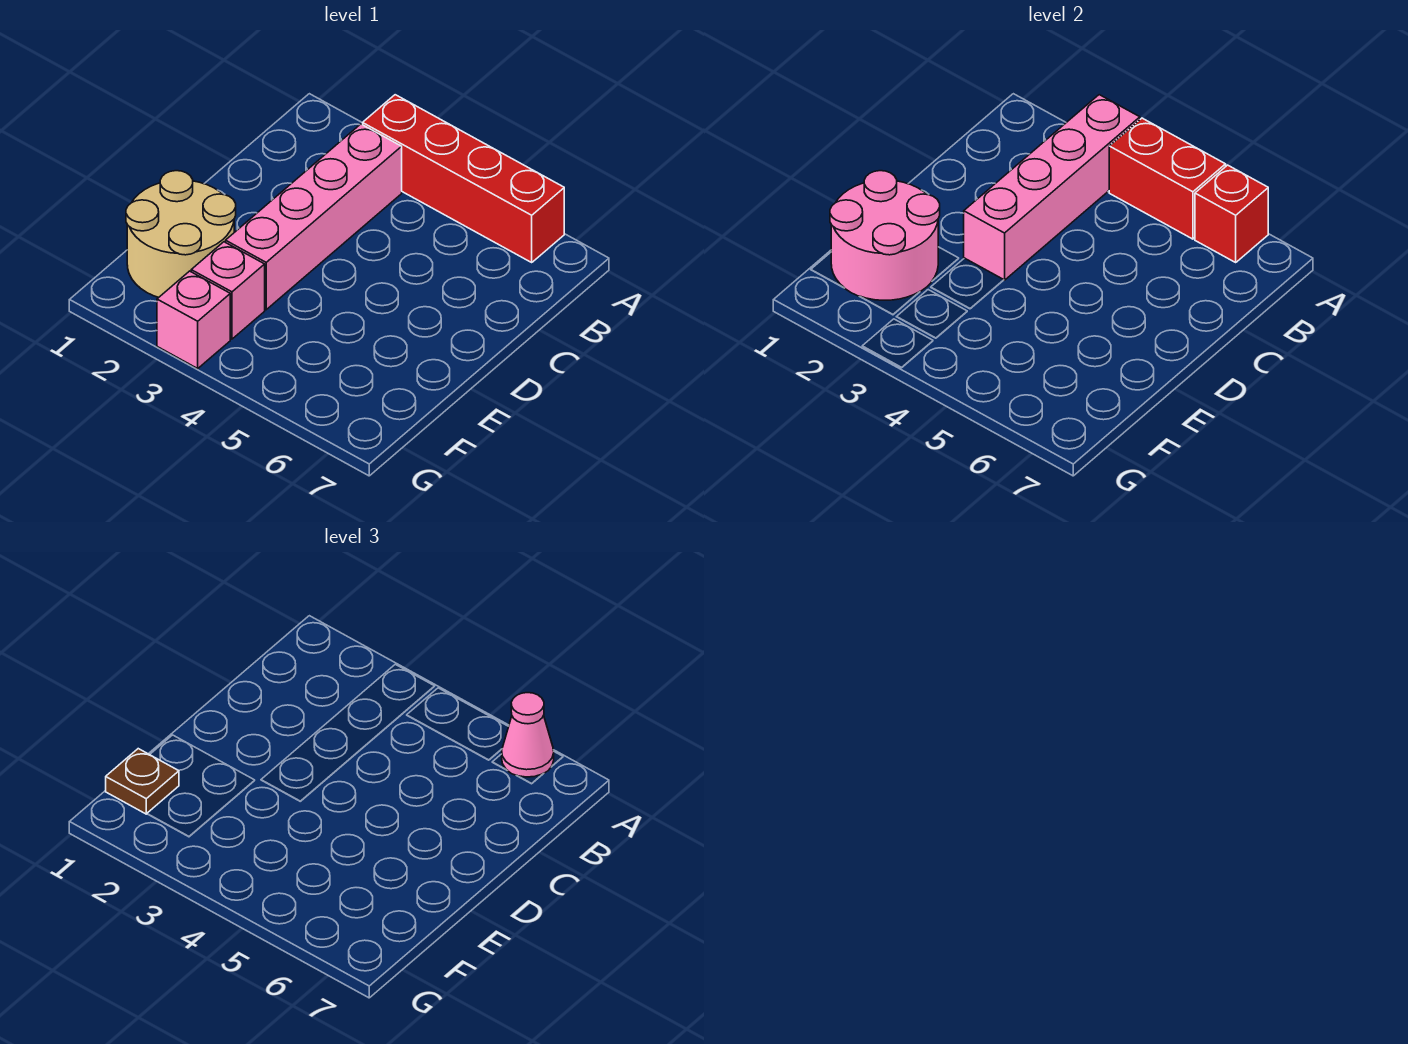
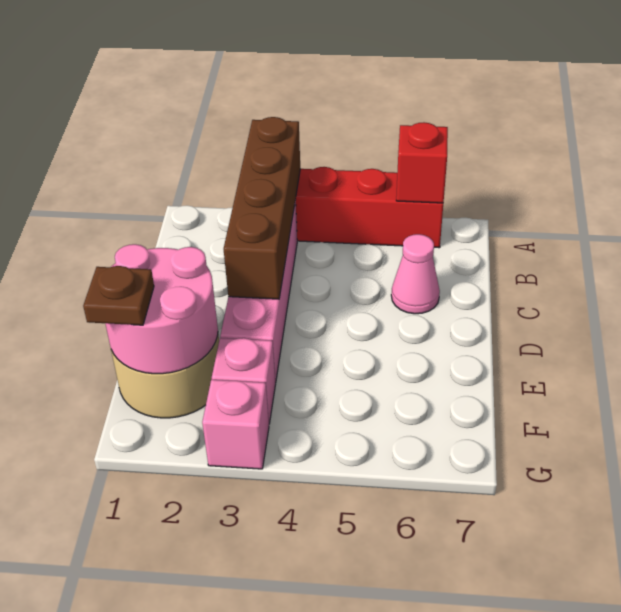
pink 1x4 brick [964,95,1140,280] -> brown 1x4 brick [224,117,300,299]
red 1x2 brick [1109,118,1226,239] -> none
pink 1x1 cone [502,693,554,777] -> pink 1x1 cone moved to [391,234,440,314]

